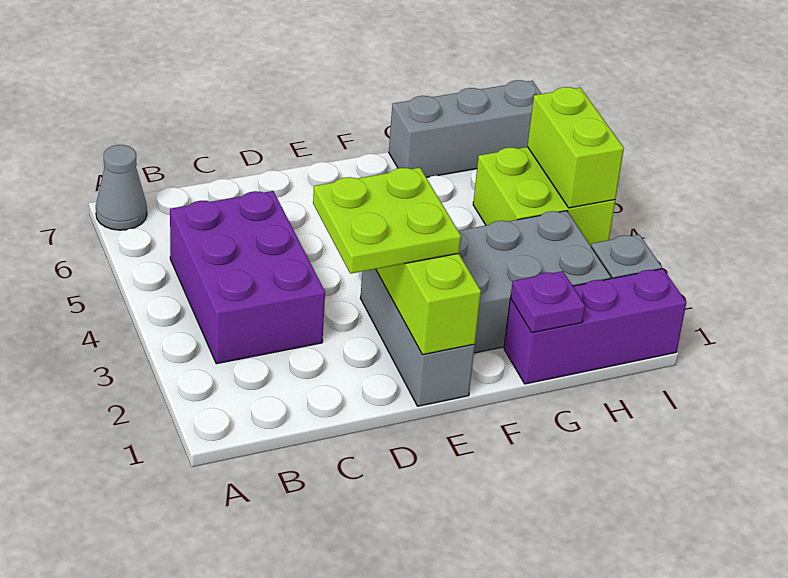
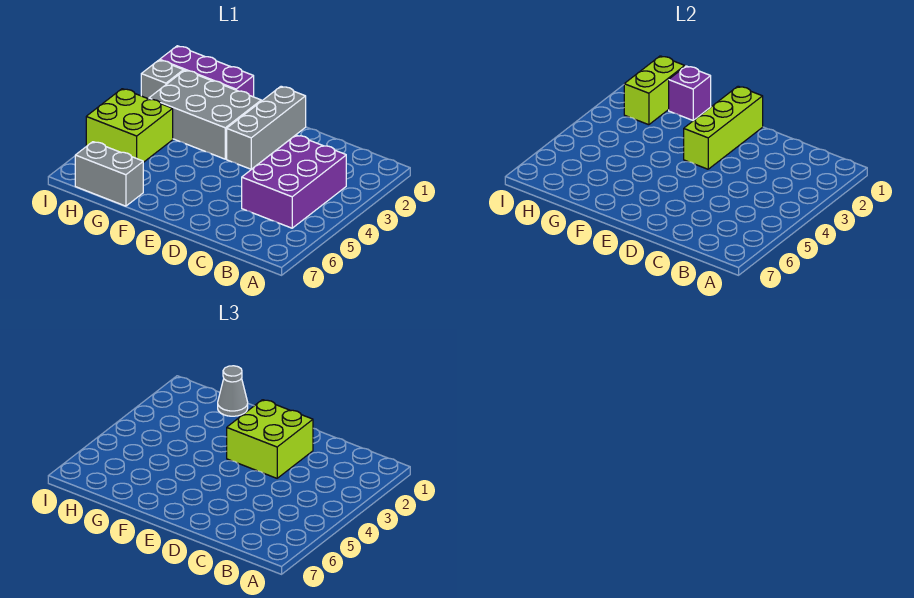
grey 1x1 cone [96,145,147,230] -> grey 1x1 cone moved to [218,366,248,416]
lime 2x2 plate [313,168,461,274] -> lime 2x2 brick [227,400,313,478]
purple 1x1 plate [511,271,585,333] -> purple 1x1 brick [669,66,711,120]
grey 1x3 brick [389,80,541,178] -> grey 1x2 brick [75,142,143,206]
lime 1x2 brick [527,87,624,208] -> lime 1x2 brick moved to [624,56,685,125]

